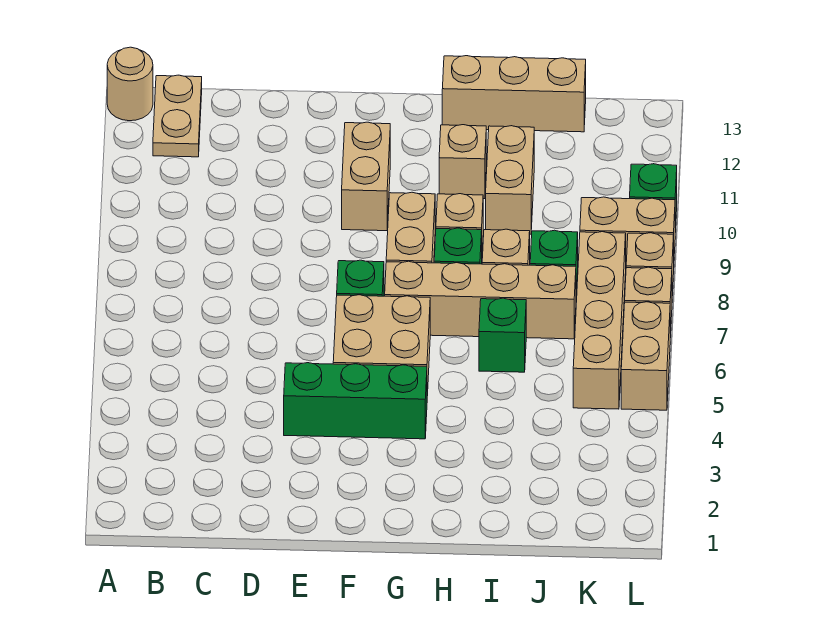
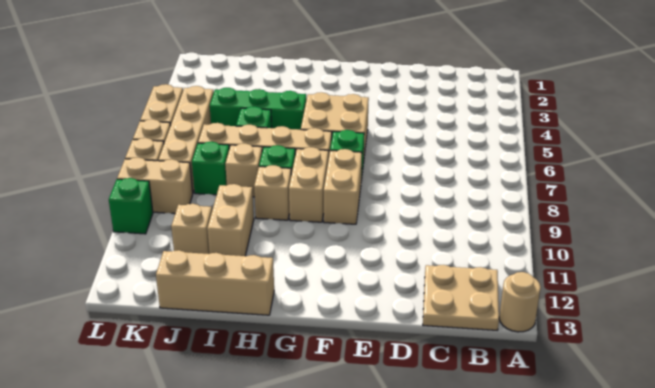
tan 1x2 plate [153,75,202,157] -> tan 2x2 plate [423,265,499,330]
green 1x3 brick [284,363,427,439] -> green 1x3 brick moved to [210,88,306,130]
tan 1x2 brick [342,122,390,231] -> tan 1x2 brick moved to [324,149,362,224]
tan 1x1 brick [439,125,486,199] -> tan 1x1 brick moved to [171,204,212,254]

